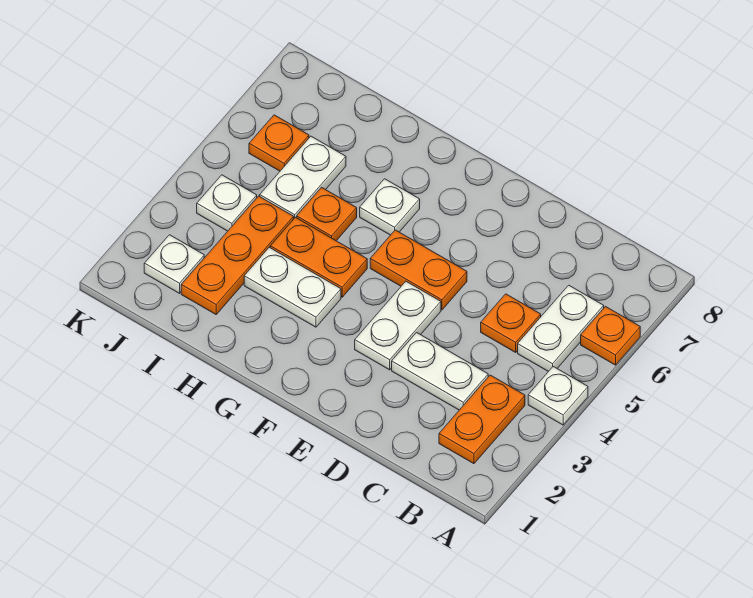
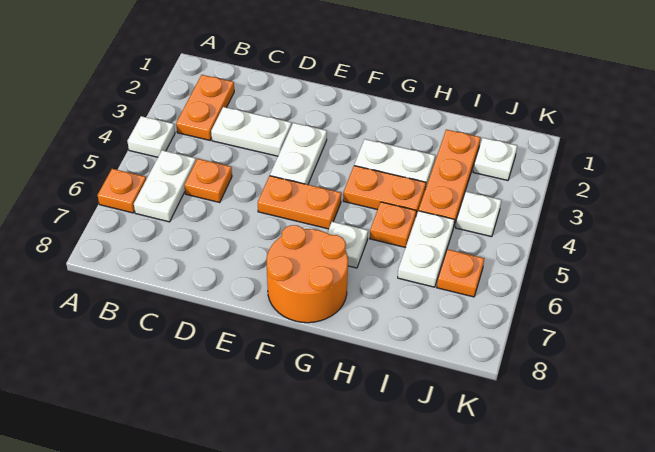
none -> orange 2x2 round brick [267,225,348,323]

